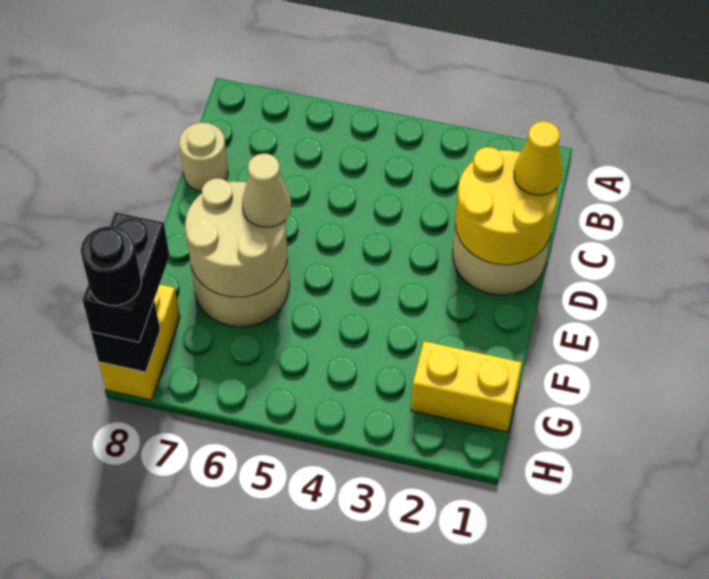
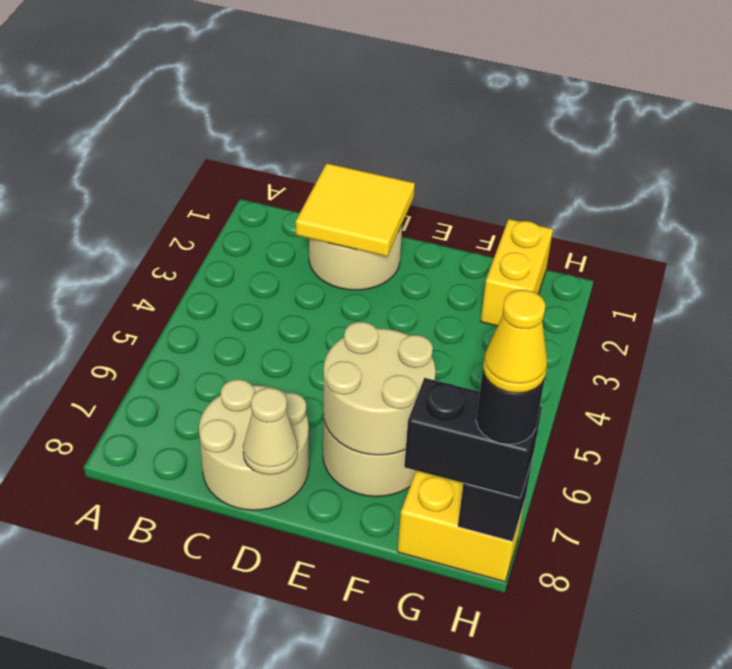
yellow 2x2 round brick [455,147,558,265] -> yellow 2x2 tile [296,163,415,257]
yellow 1x1 cone [514,121,563,195] -> yellow 1x1 cone moved to [483,290,547,393]
tan 1x1 round brick [179,123,228,191] -> tan 2x2 round brick [199,379,309,510]
tan 1x1 cone [242,154,291,228] -> tan 1x1 cone moved to [243,388,298,475]

